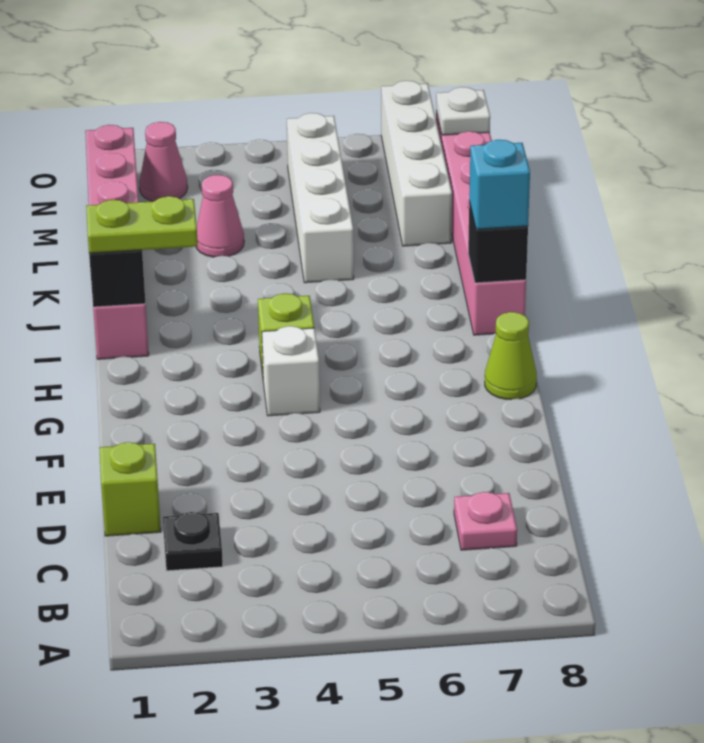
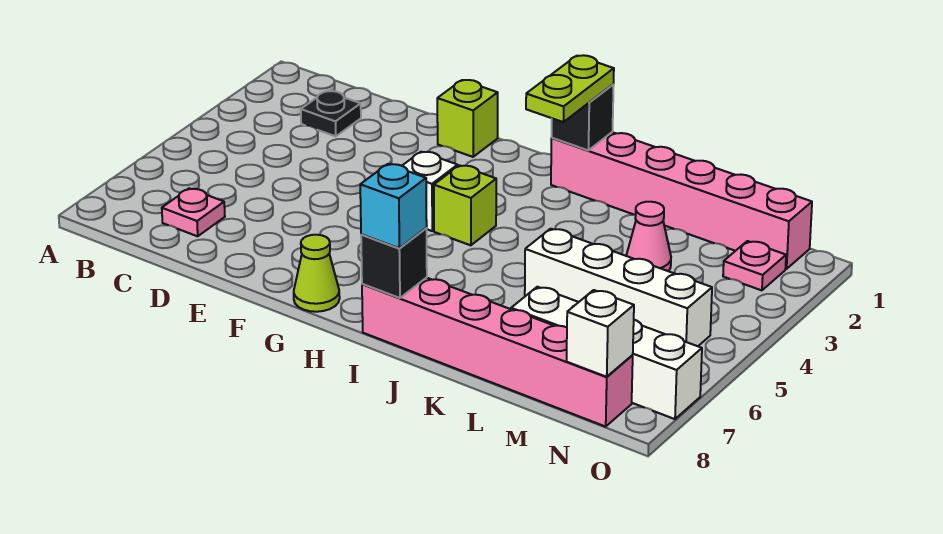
lime 1x1 brick [99,442,161,536] -> lime 1x1 brick moved to [437,80,498,157]
pink 1x1 cone [139,122,188,201] -> pink 1x1 plate [723,241,786,290]
white 1x1 plate [436,87,490,135] -> white 1x1 brick [567,290,634,377]

